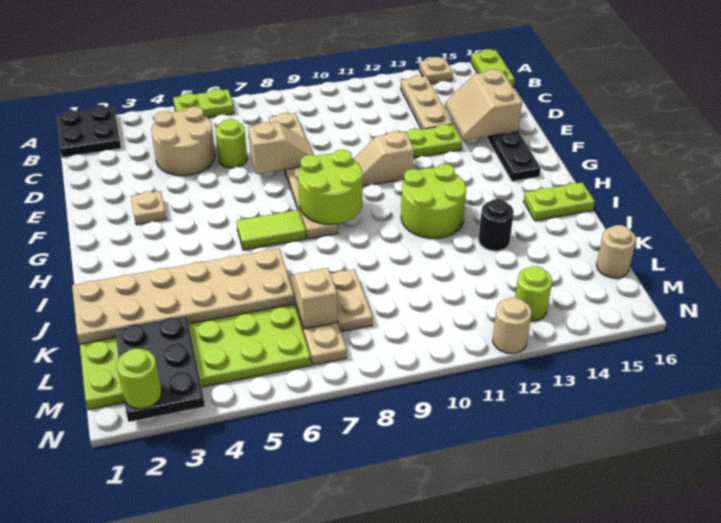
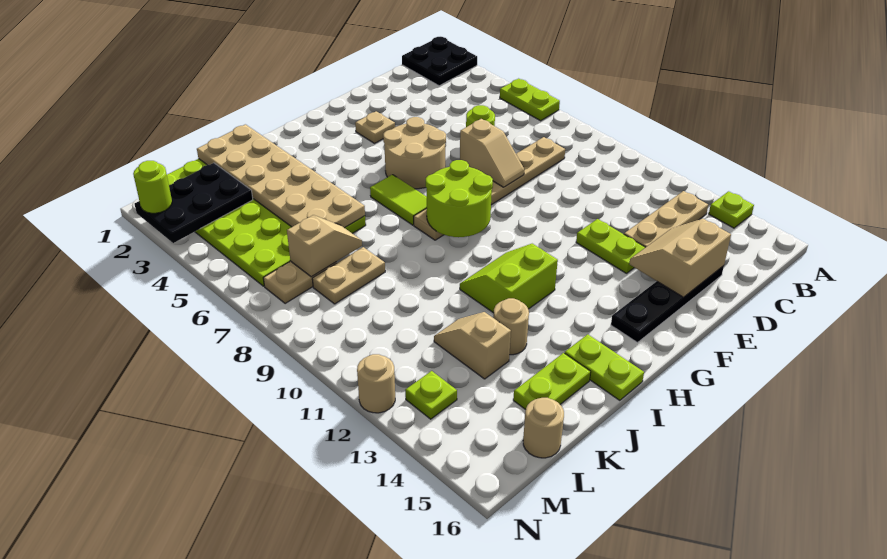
tan 1x1 plate [419,57,453,84] -> lime 1x1 plate [709,191,754,228]
lime 1x2 plate [471,49,515,87] -> lime 1x2 plate moved to [513,353,591,410]
tan 2x2 round brick [151,107,215,176] -> tan 2x2 round brick moved to [383,117,446,189]
tan 1x2 slope [353,131,414,186] -> tan 1x2 slope moved to [434,312,511,379]
lime 2x2 round brick [401,164,466,238] -> lime 2x2 slope [460,244,558,313]
black 1x1 round brick [479,199,514,251] -> tan 1x1 round brick [493,298,529,355]
lime 1x1 round brick [515,266,552,321] -> lime 1x1 plate [405,371,457,419]

